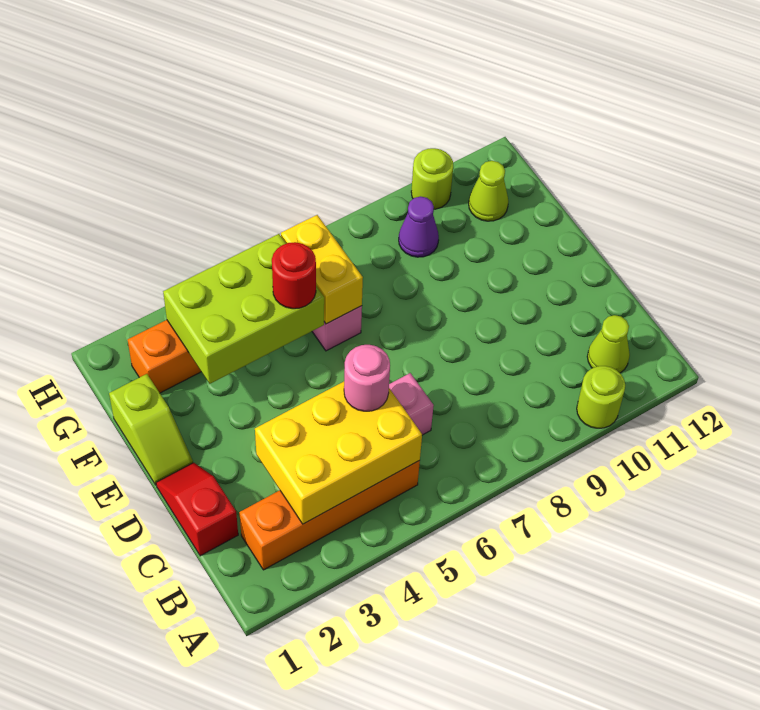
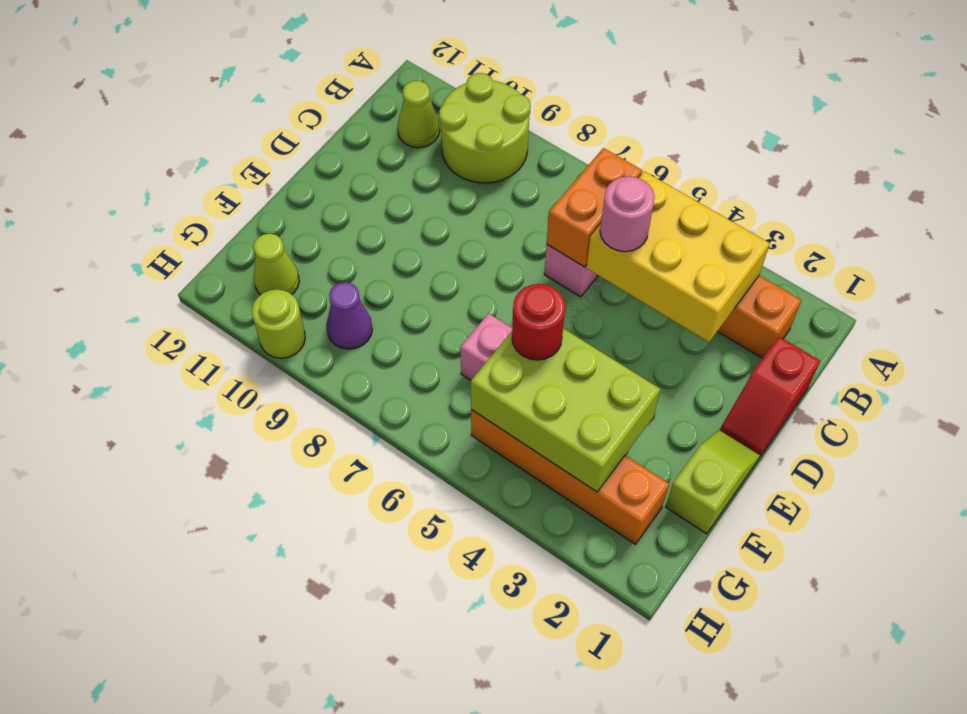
lime 1x1 round brick [577,366,625,428] -> lime 2x2 round brick [439,73,531,183]
none -> orange 1x2 brick [547,148,642,267]
yellow 1x2 brick [281,215,363,324] -> none

